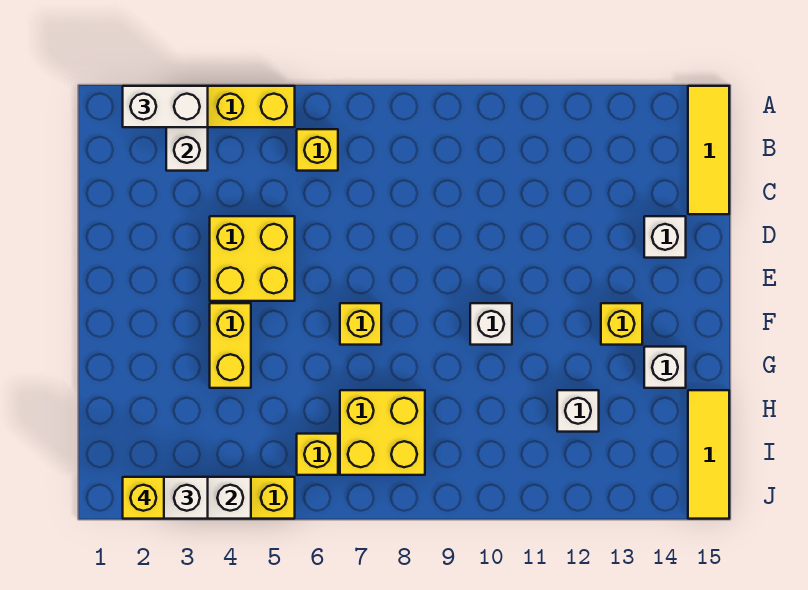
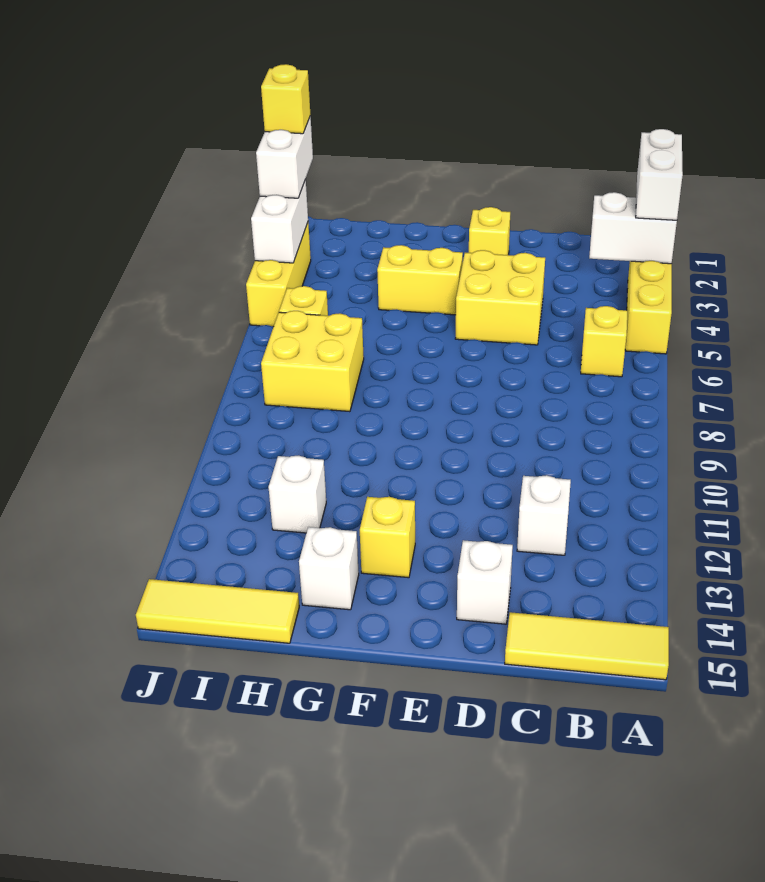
yellow 1x1 brick [340,303,381,345] -> yellow 1x1 brick moved to [469,207,510,255]
white 1x1 brick [470,303,512,345] -> white 1x1 brick moved to [517,475,571,555]

